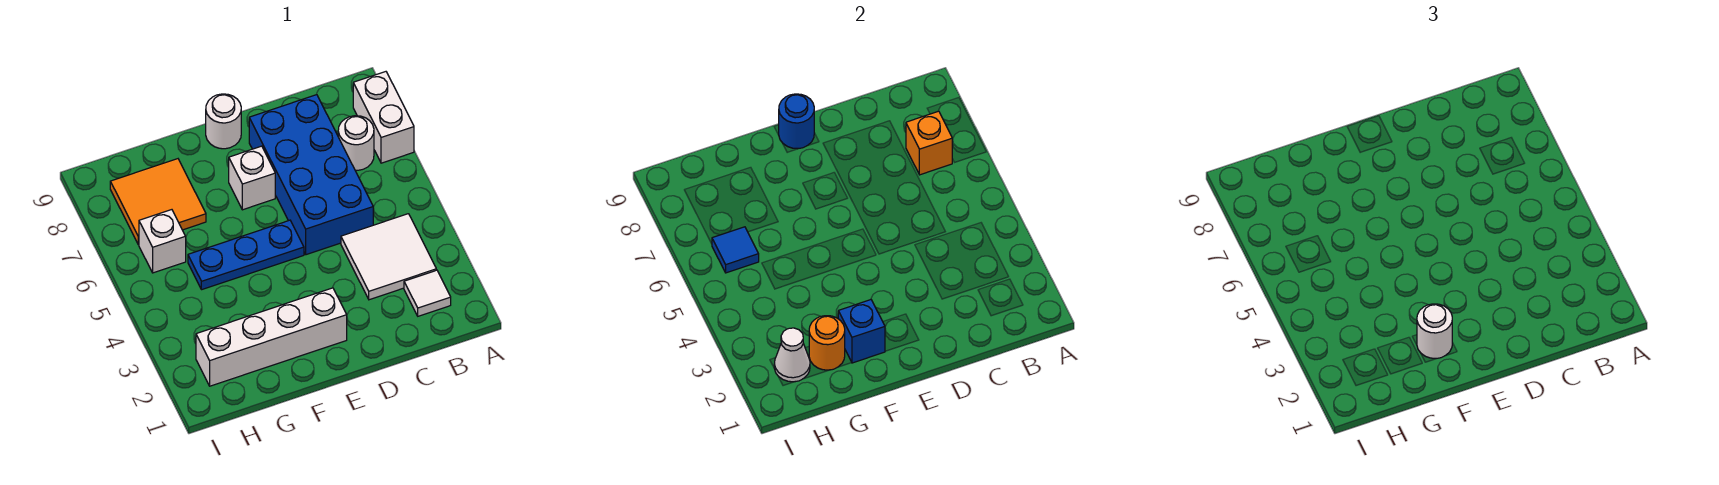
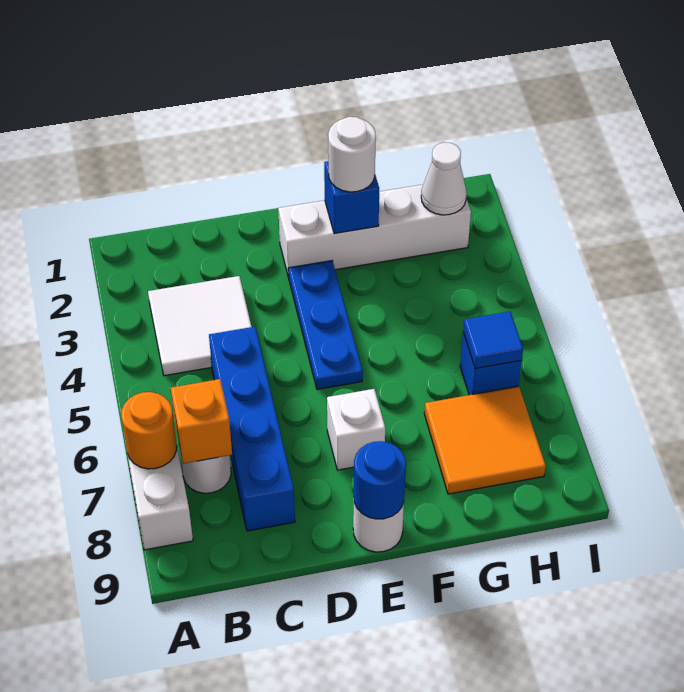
white 1x1 tile [404,270,451,316] -> none
blue 2x4 brick [249,95,373,255] -> blue 1x4 brick [209,327,295,531]
blue 1x3 plate [188,220,304,290] -> blue 1x3 plate turned to [288,261,363,389]
orange 1x1 round brick [809,316,845,370] -> orange 1x1 round brick moved to [121,392,177,469]
white 1x1 brick [139,210,186,273] -> blue 1x1 brick [460,332,522,395]

